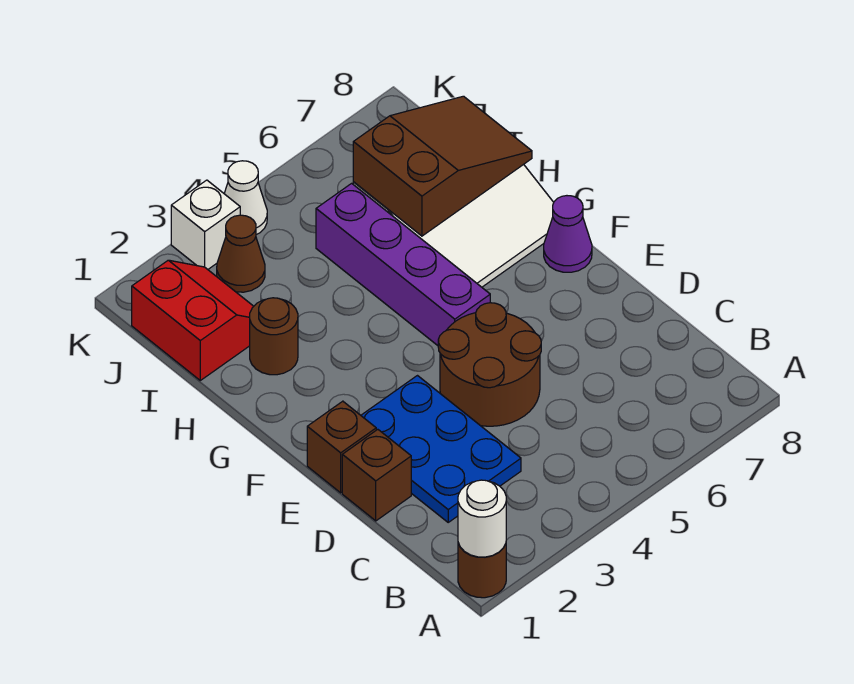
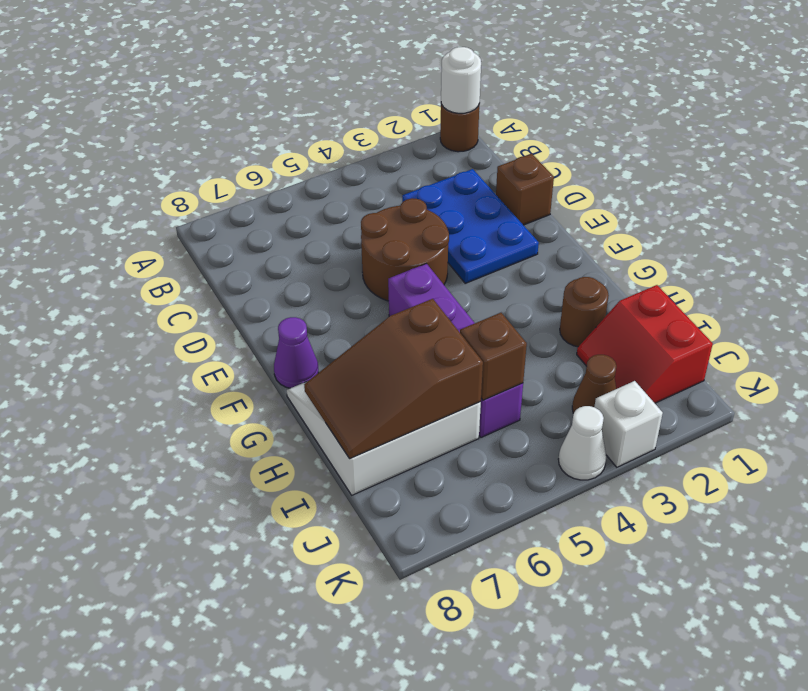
brown 1x1 brick [307,401,376,493] -> brown 1x1 brick moved to [460,313,527,400]

